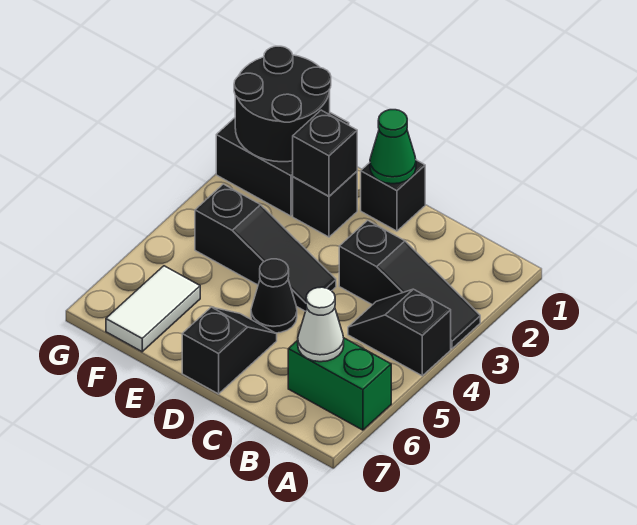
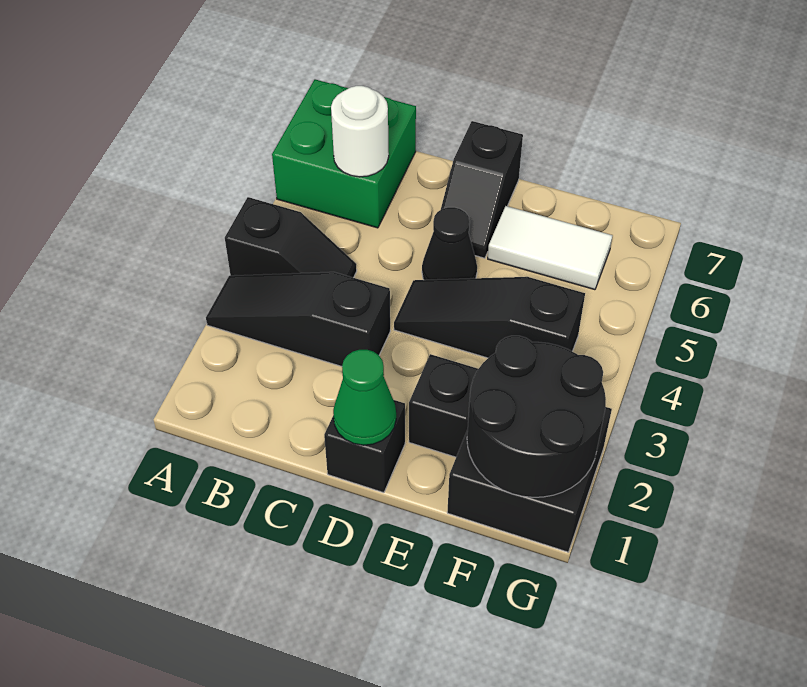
green 1x2 brick [288,338,391,430] -> green 2x2 brick [272,79,416,228]
white 1x1 cone [298,287,344,362] -> white 1x1 round brick [331,86,389,177]
black 1x1 brick [293,110,357,196] -> none
white 1x2 tile [106,266,200,352] -> white 1x2 tile turned to [488,206,613,290]

